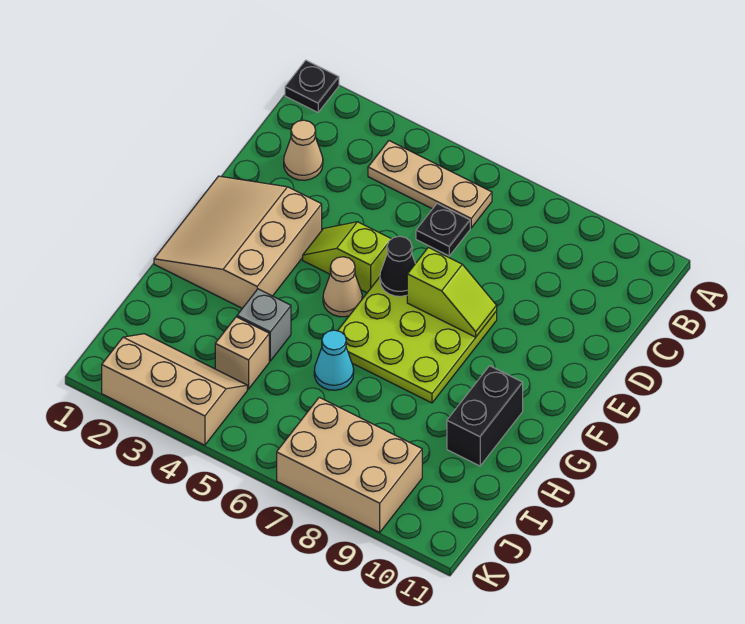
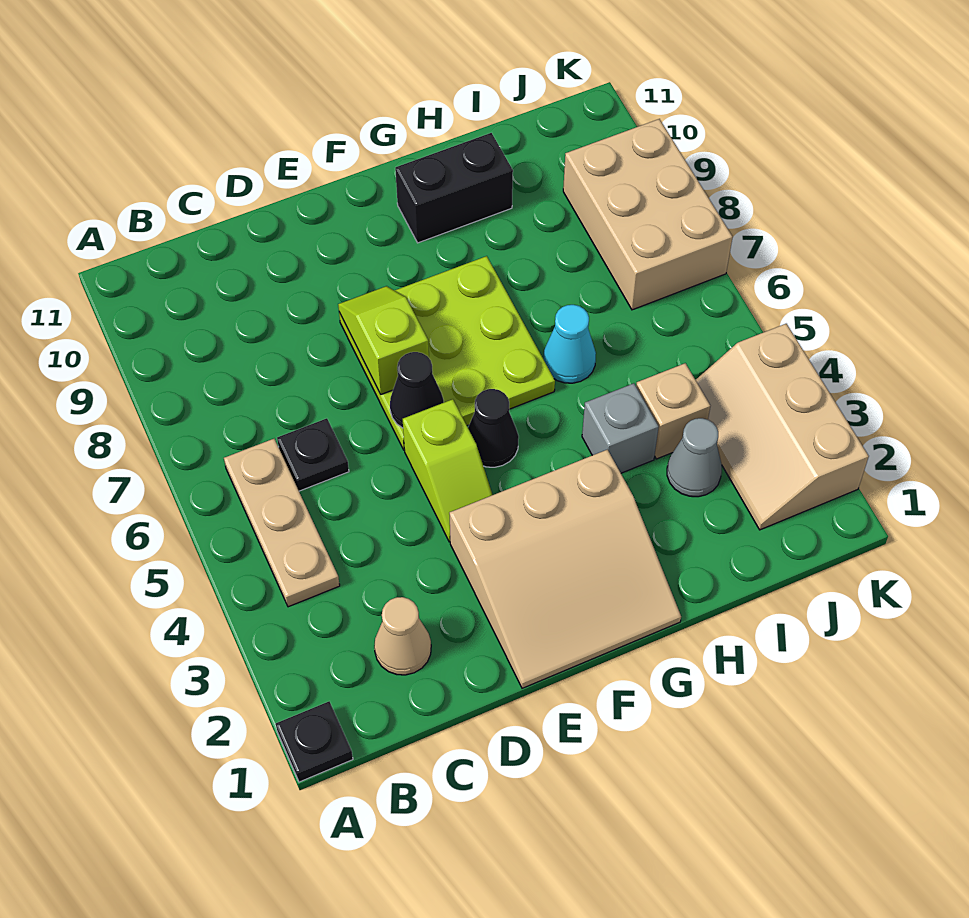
tan 1x1 cone [323,257,362,317] -> black 1x1 cone [468,389,519,467]
none -> grey 1x1 cone [667,418,722,497]

